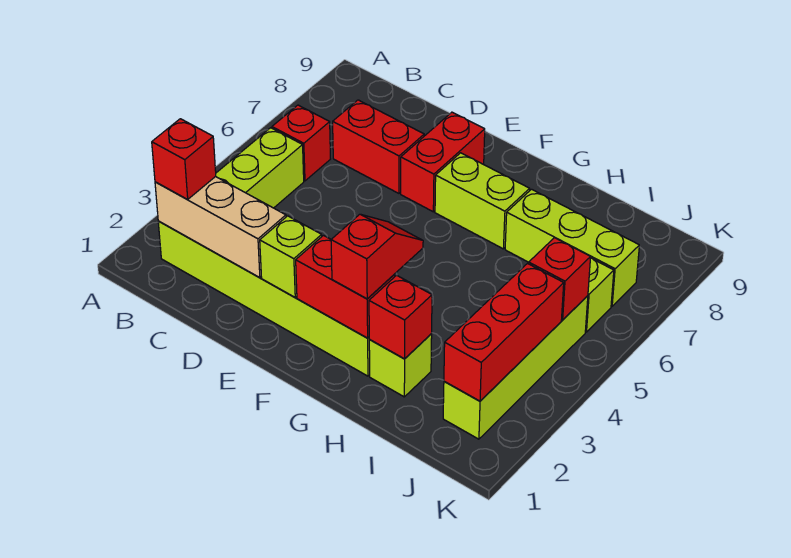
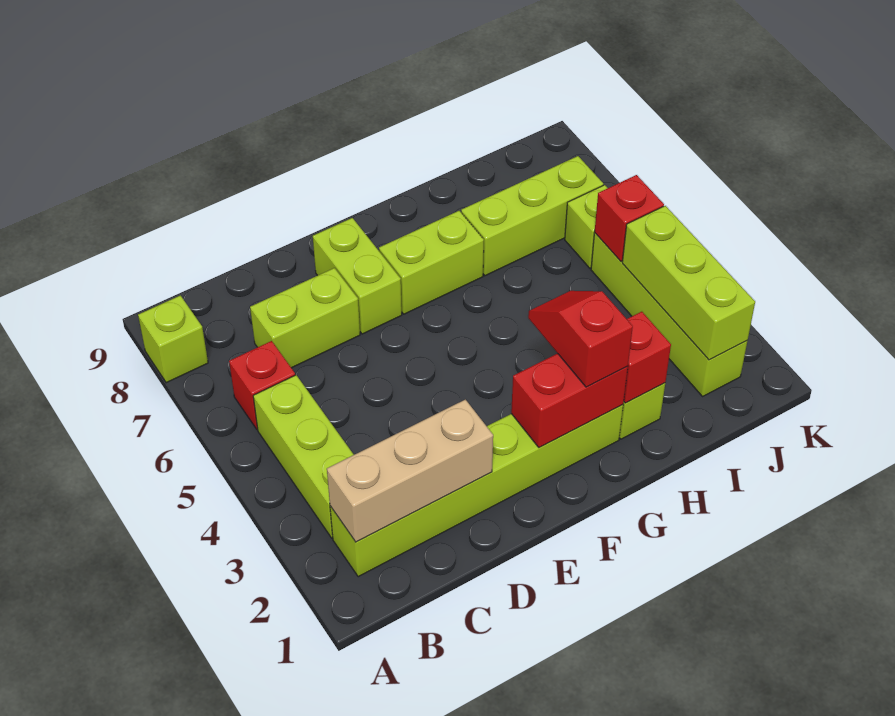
red 1x1 brick [152,119,216,200] -> none
red 1x2 brick [333,100,424,193] -> lime 1x2 brick [250,268,360,368]
lime 1x1 brick [260,216,322,297] -> lime 1x1 brick moved to [138,295,208,383]
red 1x2 brick [401,112,485,212] -> lime 1x2 brick [313,218,402,334]
red 1x3 brick [444,264,564,401] -> lime 1x3 brick [622,206,755,360]

